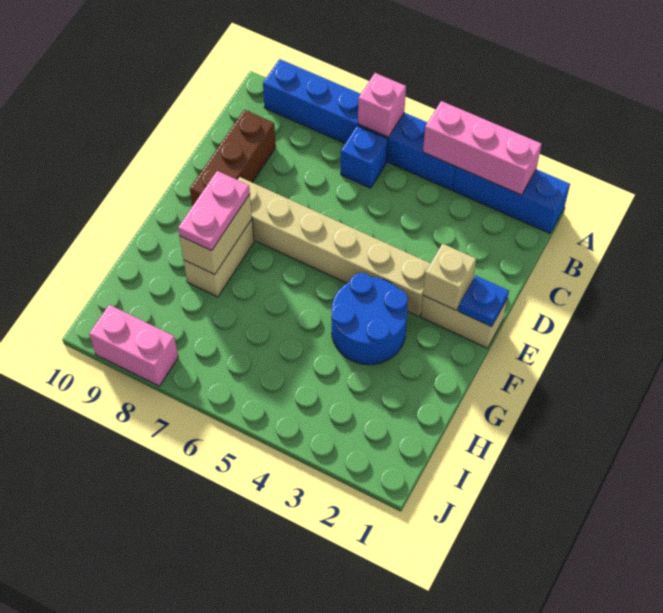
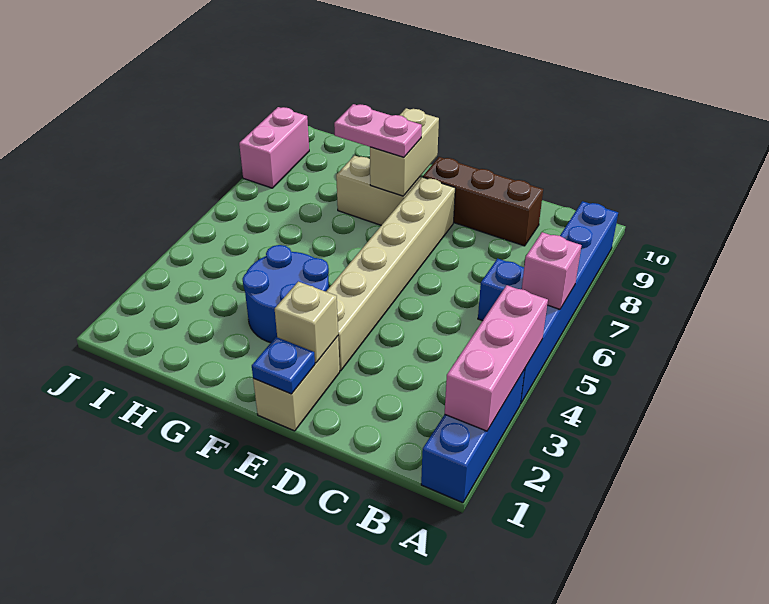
tan 1x2 brick [180,194,252,275] -> tan 1x2 brick turned to [370,108,439,196]

